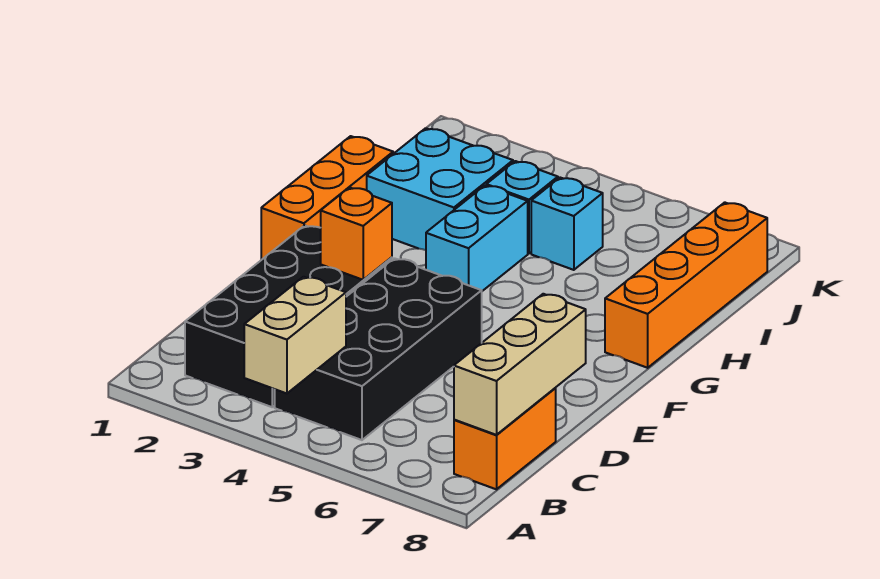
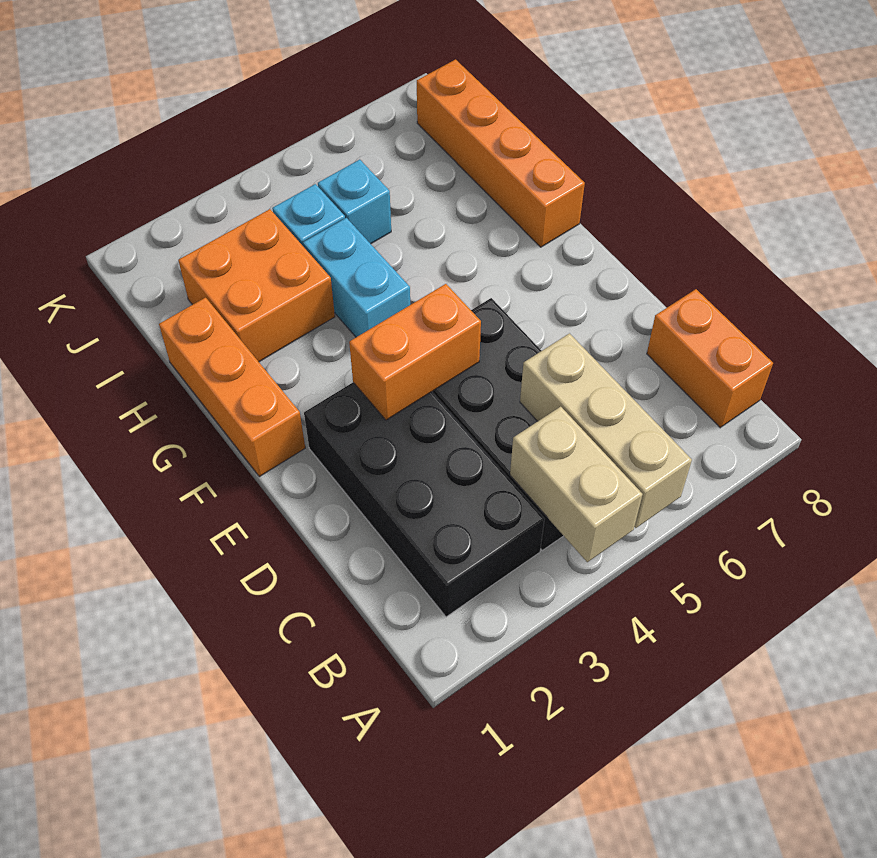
tan 1x3 brick [454,294,586,435] -> tan 1x3 brick moved to [520,333,692,528]
orange 1x1 brick [321,187,392,280] -> orange 1x2 brick [349,284,481,420]
cyan 2x2 brick [367,128,513,250] -> orange 2x2 brick [178,209,335,362]

